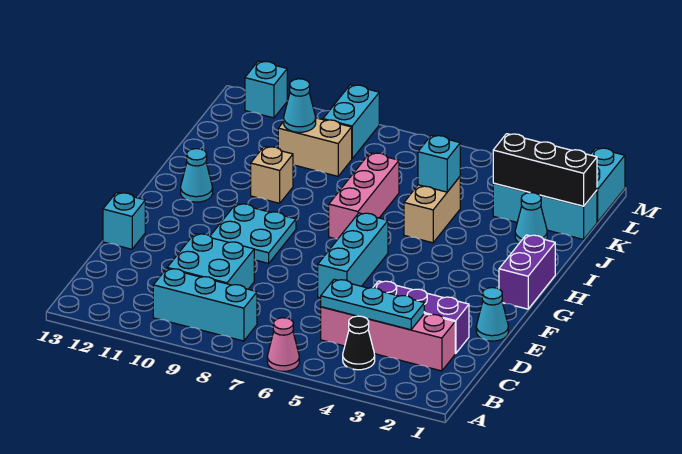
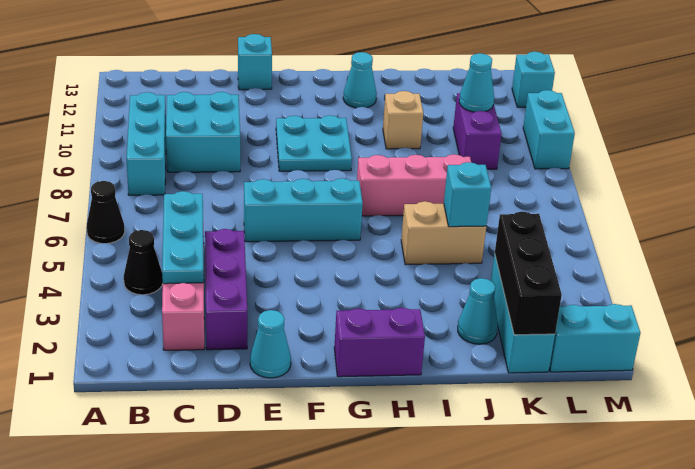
pink 1x1 cone [267,318,299,371] -> black 1x1 cone [87,181,125,243]
tan 1x2 brick [278,118,352,176] -> purple 1x2 brick [453,93,501,169]
cyan 1x2 brick [323,85,379,159] -> cyan 1x2 brick turned to [523,90,575,169]

